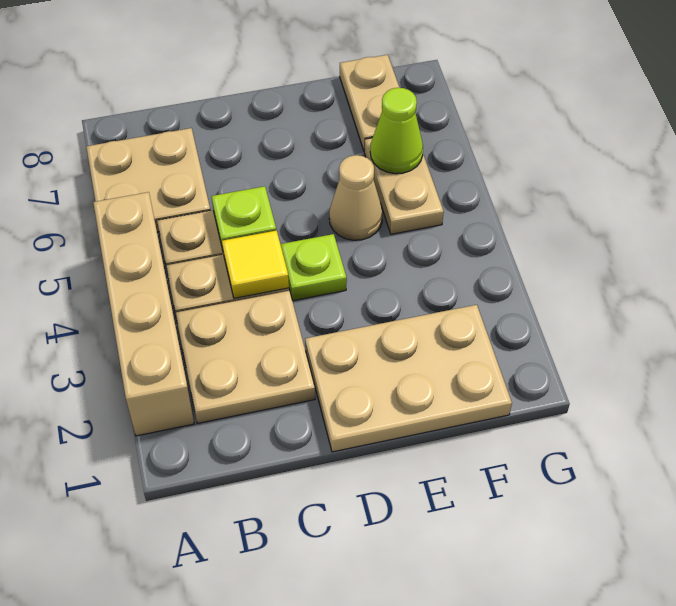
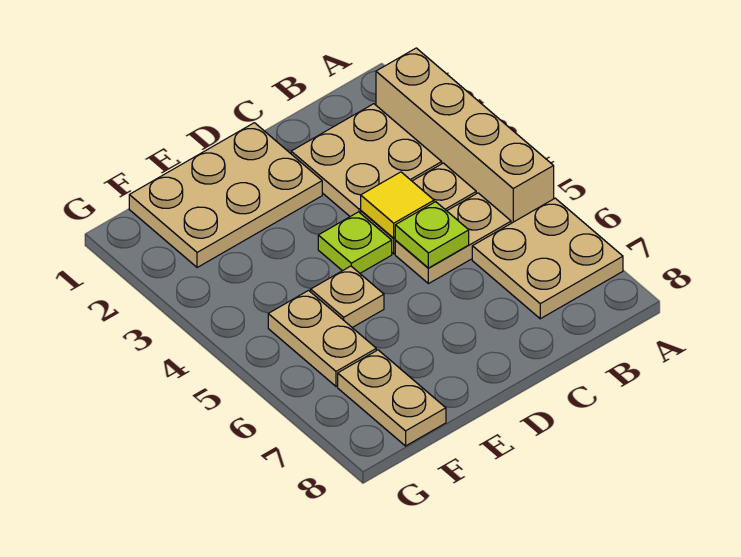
tan 1x1 cone [329,155,383,240] -> tan 1x1 plate [311,266,384,328]
lime 1x1 cone [370,88,423,174] -> none

